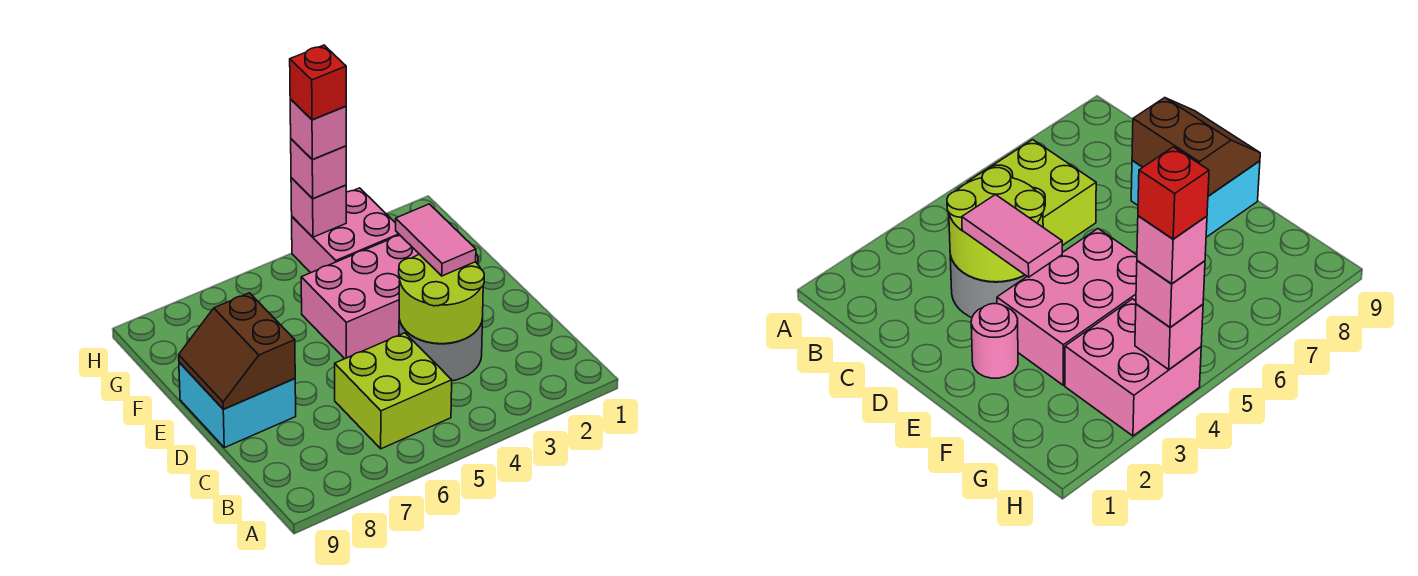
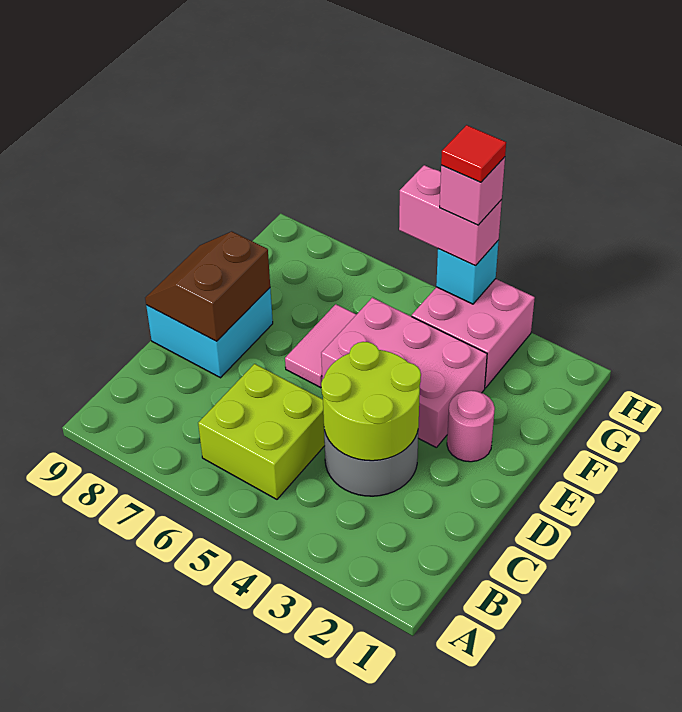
pink 1x2 tile [396,204,476,276] -> pink 1x2 tile moved to [285,304,357,387]
pink 1x1 brick [291,178,346,237] -> cyan 1x1 brick [436,240,499,304]
pink 1x1 brick [291,139,346,199] -> pink 1x2 brick [399,165,502,266]
red 1x1 brick [290,45,346,120] -> red 1x1 tile [441,125,506,182]

